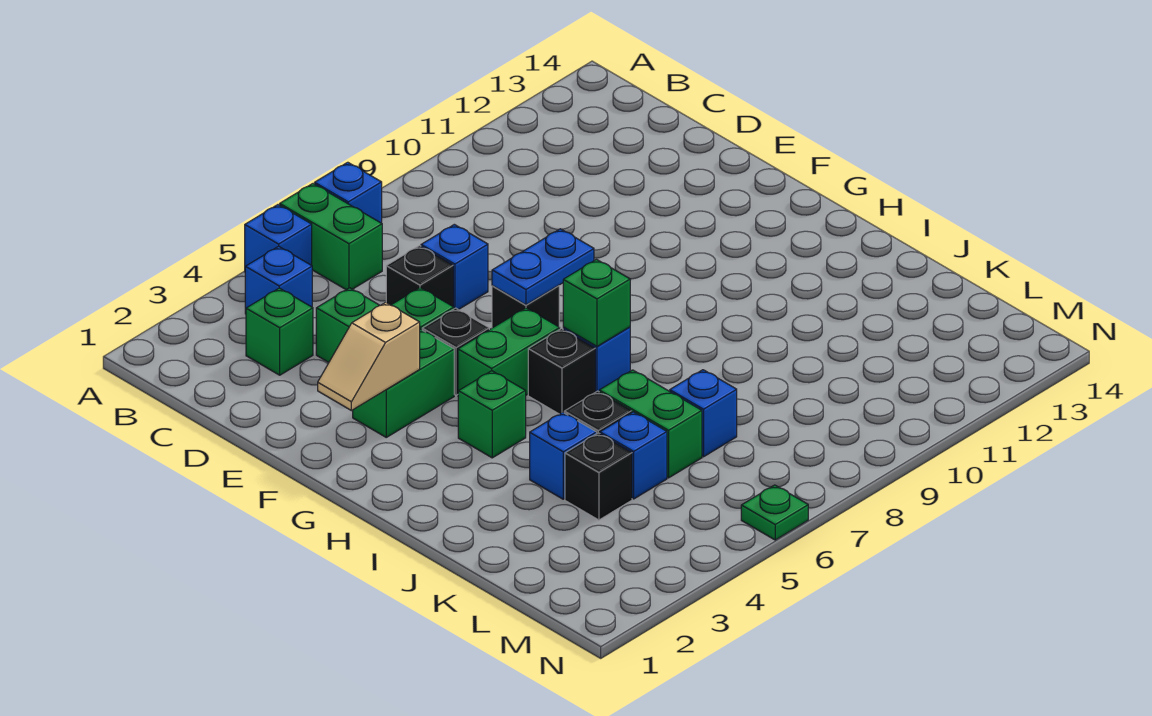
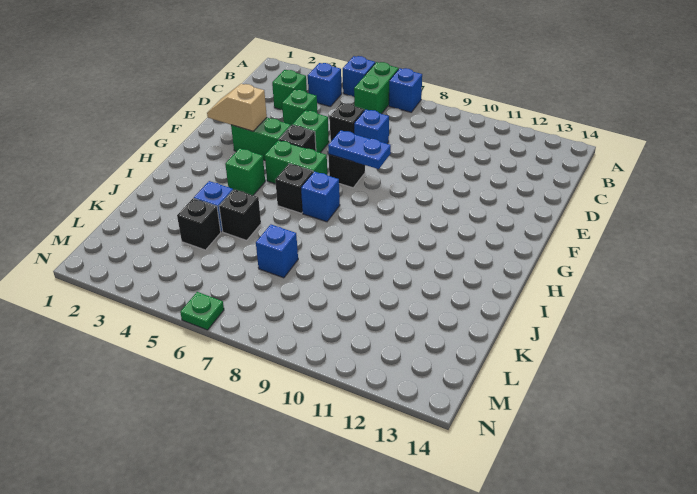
green 1x1 brick [563,259,630,346] -> none
green 1x2 brick [599,370,702,478] -> none
blue 1x1 brick [600,412,667,499] -> none

